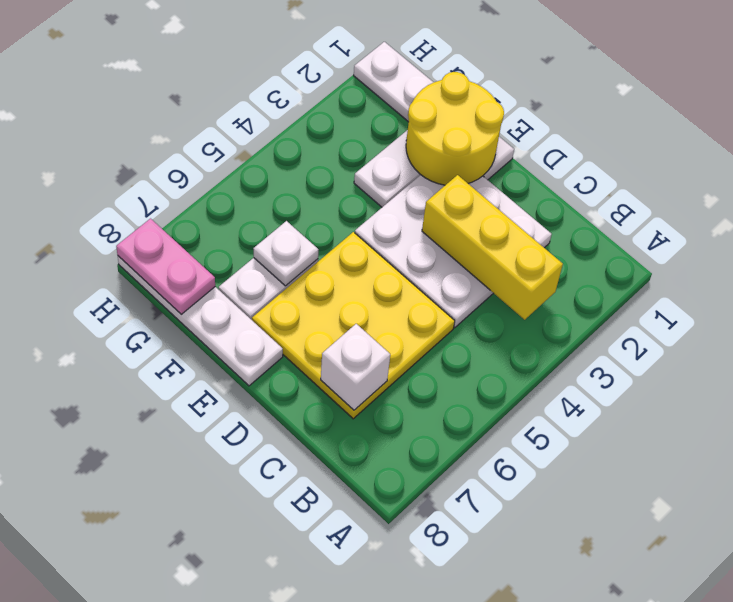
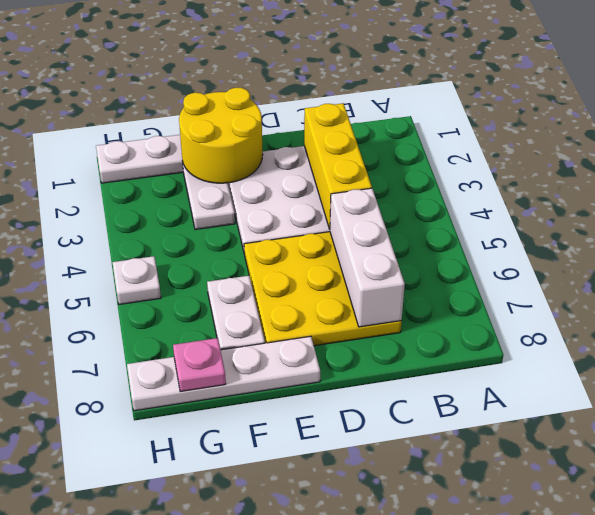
yellow 1x3 brick [422,175,563,320] -> yellow 1x3 brick turned to [304,103,372,229]
white 1x1 brick [321,324,390,410] -> white 1x3 brick [330,188,405,327]
white 1x1 plate [253,221,318,286] -> white 1x1 plate moved to [112,256,161,304]
pink 1x2 plate [116,219,215,314] -> pink 1x1 plate [173,338,226,392]

